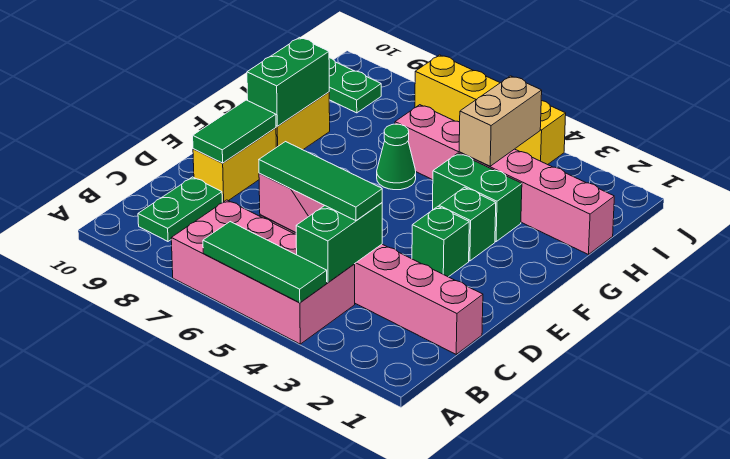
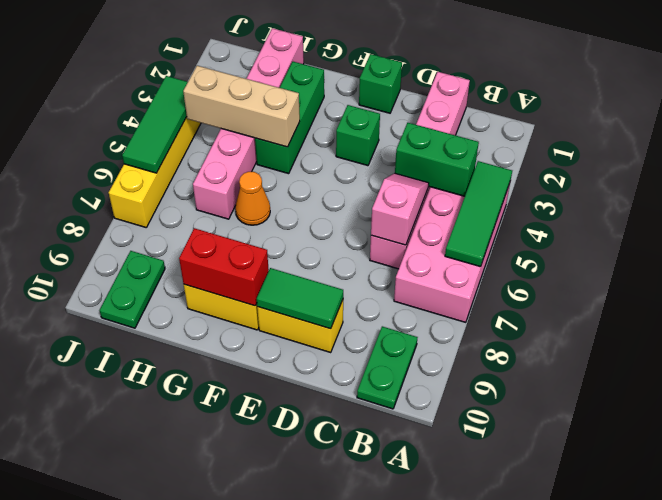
green 1x2 plate [138,177,222,241] -> green 1x2 plate turned to [357,326,418,409]
green 1x3 tile [259,142,382,221] -> green 1x3 tile moved to [122,76,188,173]
green 1x1 brick [439,187,496,261] -> green 1x1 brick moved to [359,54,402,113]
green 1x2 brick [247,38,329,126] -> red 1x2 brick [179,228,269,306]
green 1x2 brick [433,153,522,242] -> green 1x3 brick [255,62,324,174]
green 1x1 cone [377,124,416,190] -> orange 1x1 cone [235,172,270,225]
tan 1x2 brick [459,76,542,166] -> tan 1x3 brick [183,66,300,147]

